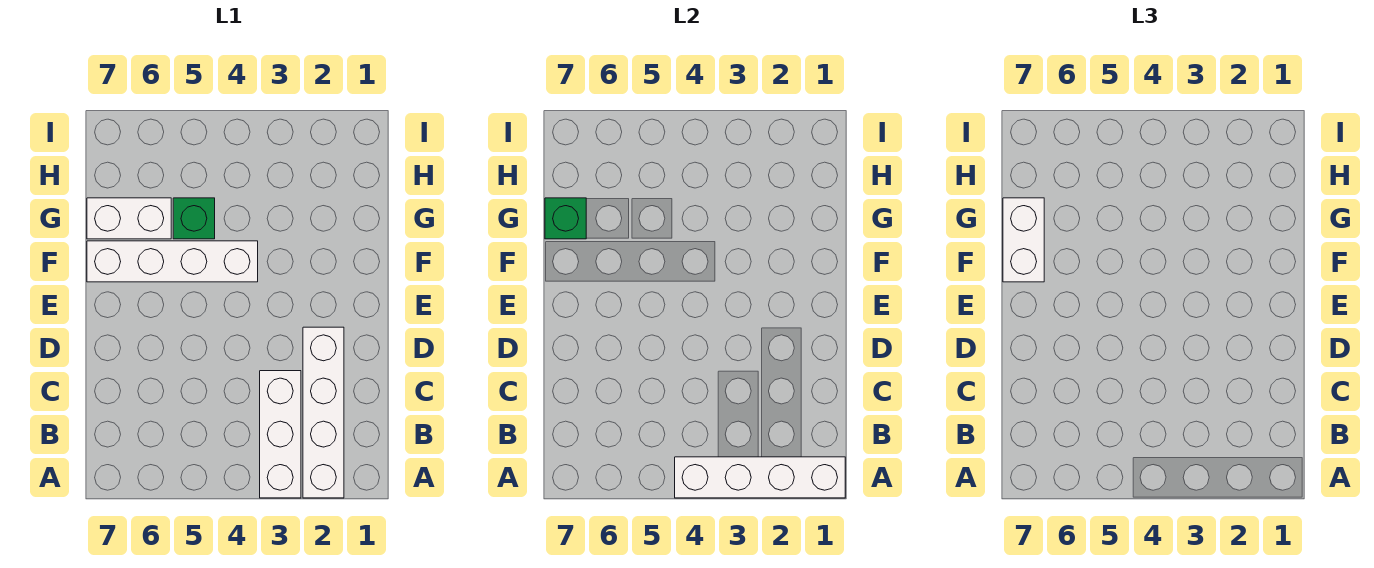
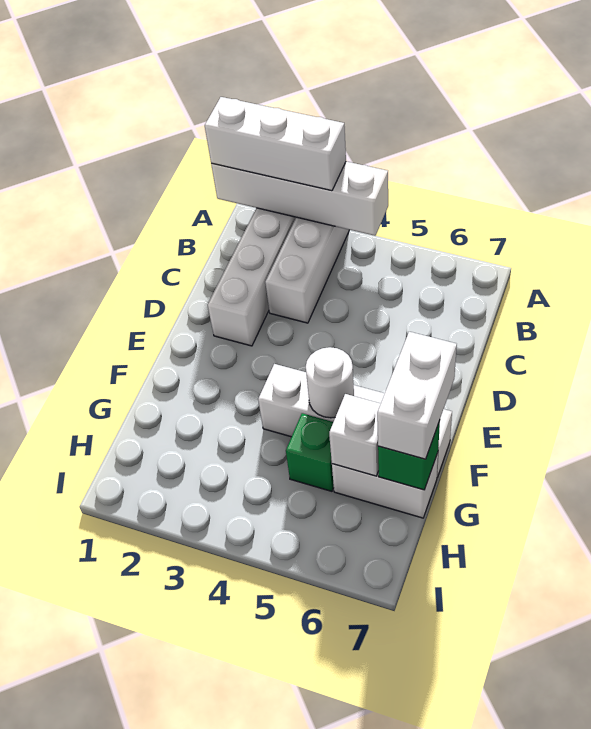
none -> white 1x3 brick [205,97,346,191]
none -> white 1x1 round brick [306,347,354,418]
none -> white 1x1 brick [329,394,381,476]

